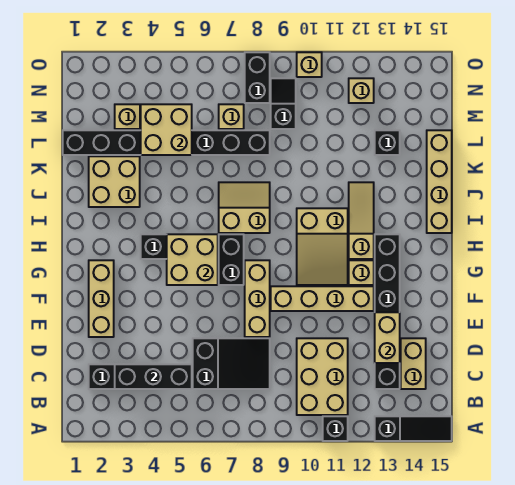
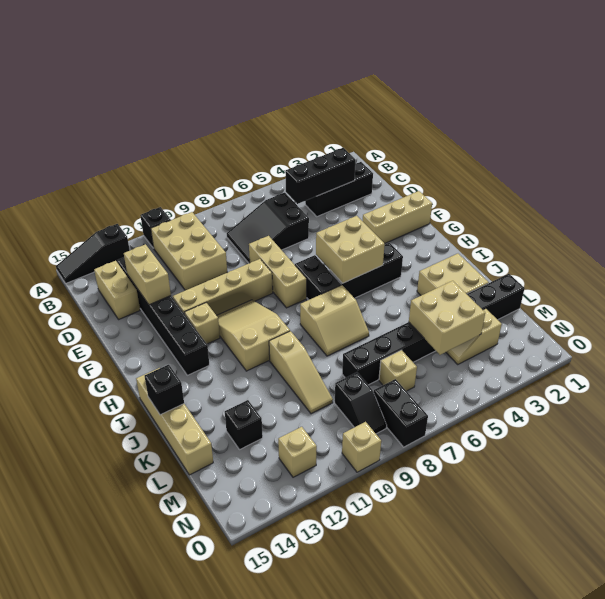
tan 1x3 brick [89,260,114,337] -> tan 1x3 brick turned to [363,191,432,243]
tan 1x3 slope [349,182,374,259] -> tan 1x3 slope moved to [269,331,333,414]
none -> black 1x1 brick [145,365,184,415]

